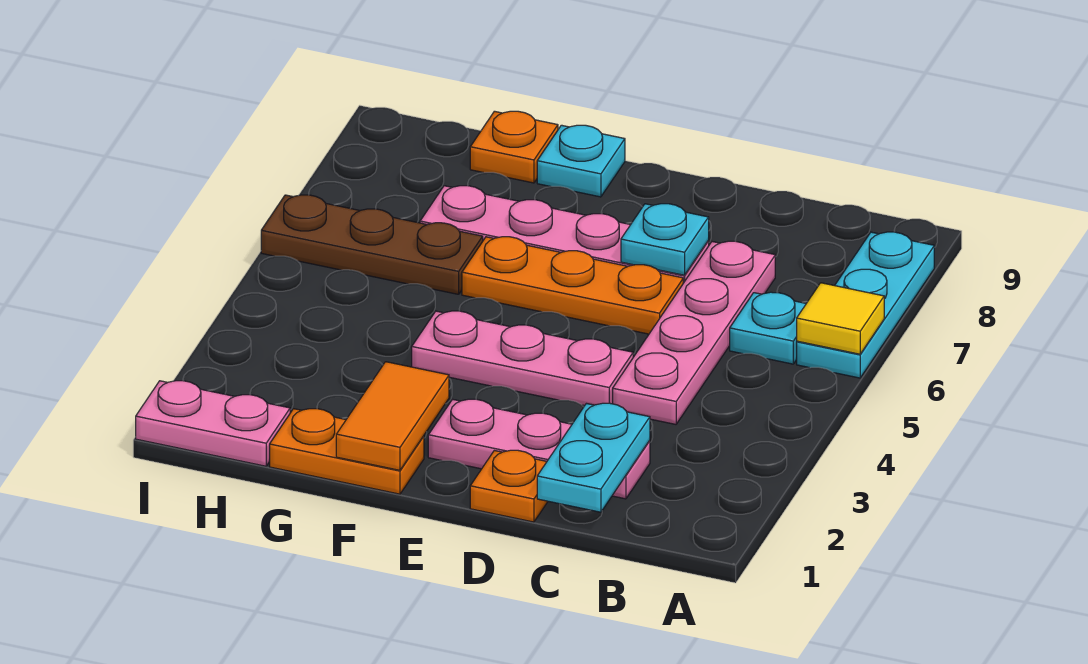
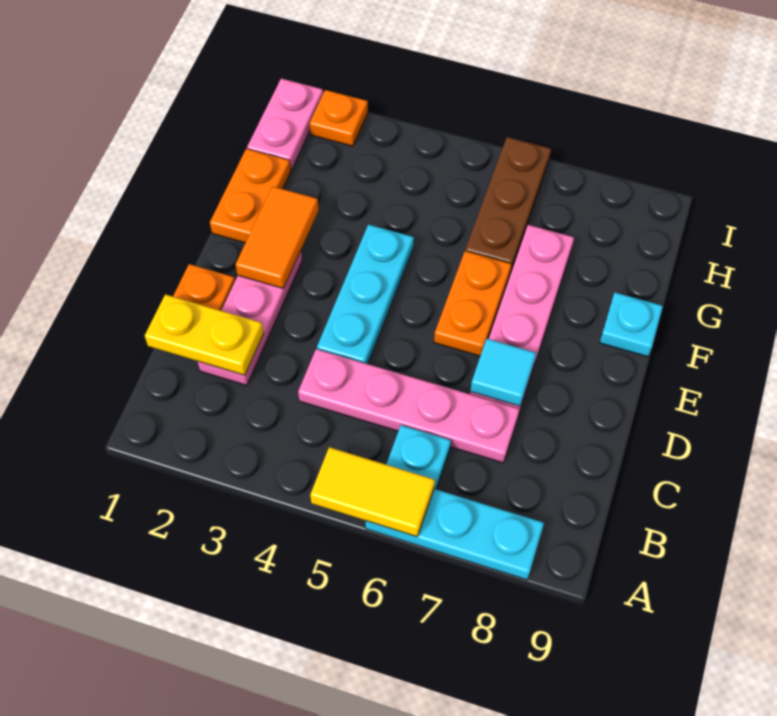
yellow 1x1 tile [797,283,884,354] -> yellow 1x2 tile [310,447,435,537]
cyan 1x2 plate [537,403,650,512] -> yellow 1x2 plate [145,294,264,375]
pink 1x3 plate [412,311,633,405] -> cyan 1x3 plate [317,225,414,364]
orange 1x3 plate [462,237,683,334] -> orange 1x2 plate [434,251,512,356]
cyan 1x1 plate [621,204,709,275] -> cyan 1x1 tile [470,339,536,406]
orange 1x2 tile [336,362,449,470] -> orange 1x2 tile turned to [236,186,318,289]
orange 1x1 plate [470,111,558,183] -> orange 1x1 plate moved to [310,90,368,146]

